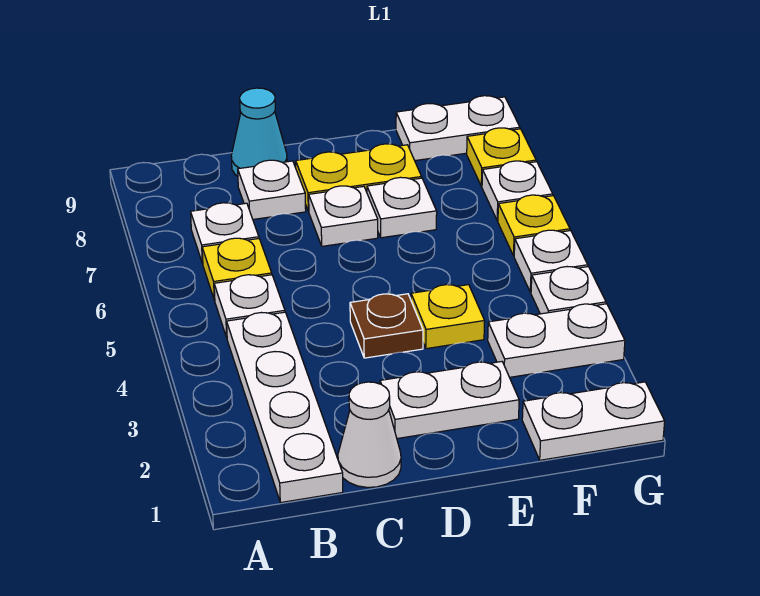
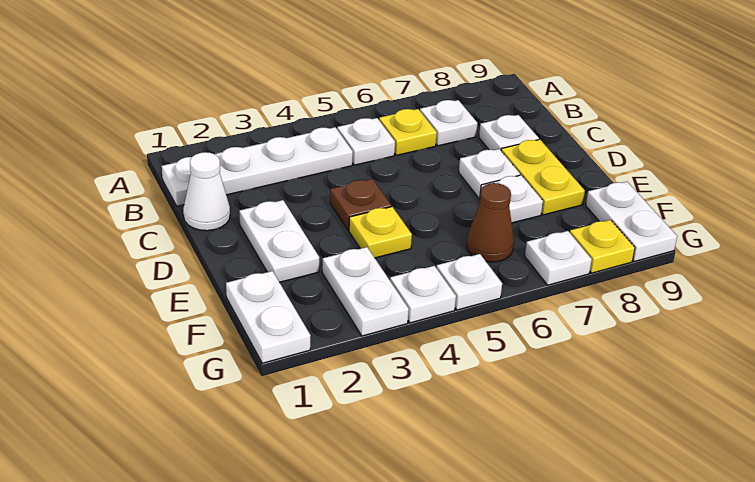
cyan 1x1 cone [231,88,287,176] -> none
none -> brown 1x1 cone [467,183,514,262]
yellow 1x1 plate [498,195,570,256] -> none

